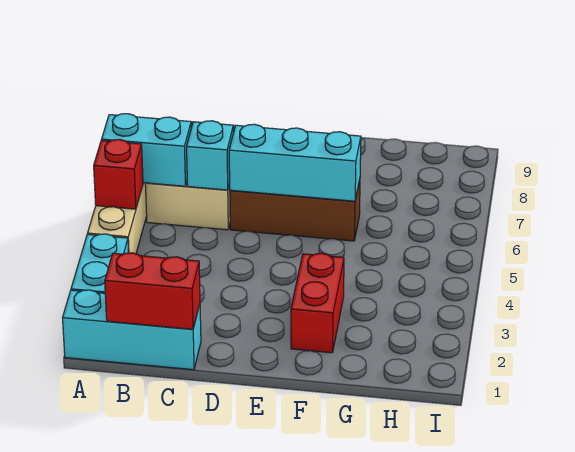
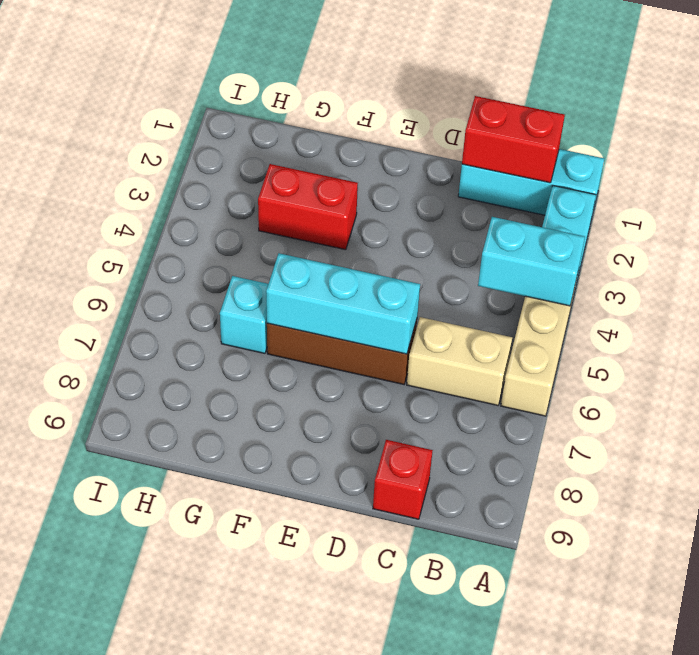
red 1x1 brick [94,139,143,209] -> red 1x1 brick moved to [373,440,433,519]
cyan 1x2 brick [102,114,191,186] -> cyan 1x2 brick moved to [478,217,585,306]
cyan 1x1 brick [187,121,234,190] -> cyan 1x1 brick moved to [220,276,268,353]
red 1x2 brick [291,253,344,353] -> red 1x2 brick turned to [258,164,358,250]

